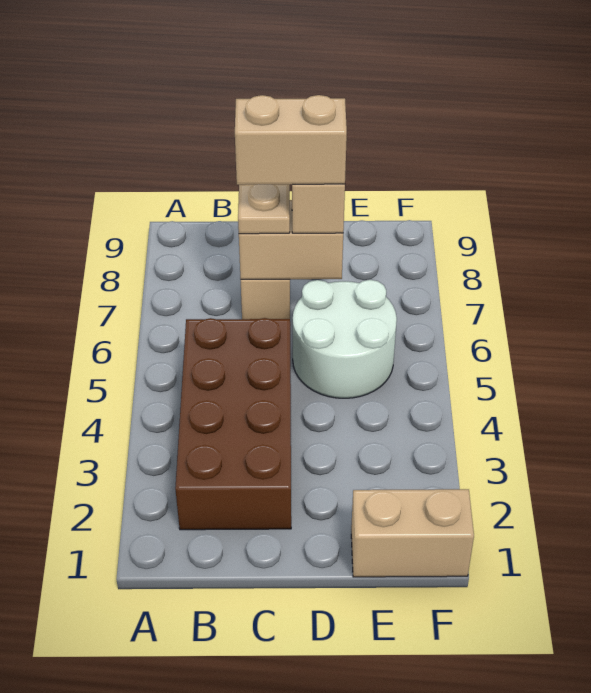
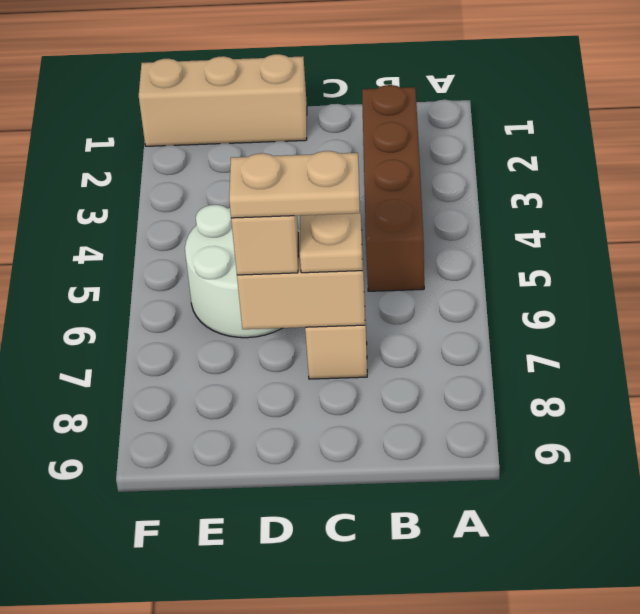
brown 2x4 brick [175,318,291,530] -> brown 1x4 brick [362,85,424,291]
tan 1x2 brick [235,95,347,185] -> tan 1x2 plate [229,151,360,218]
tan 1x2 brick [351,489,474,577] -> tan 1x3 brick [139,54,307,146]

